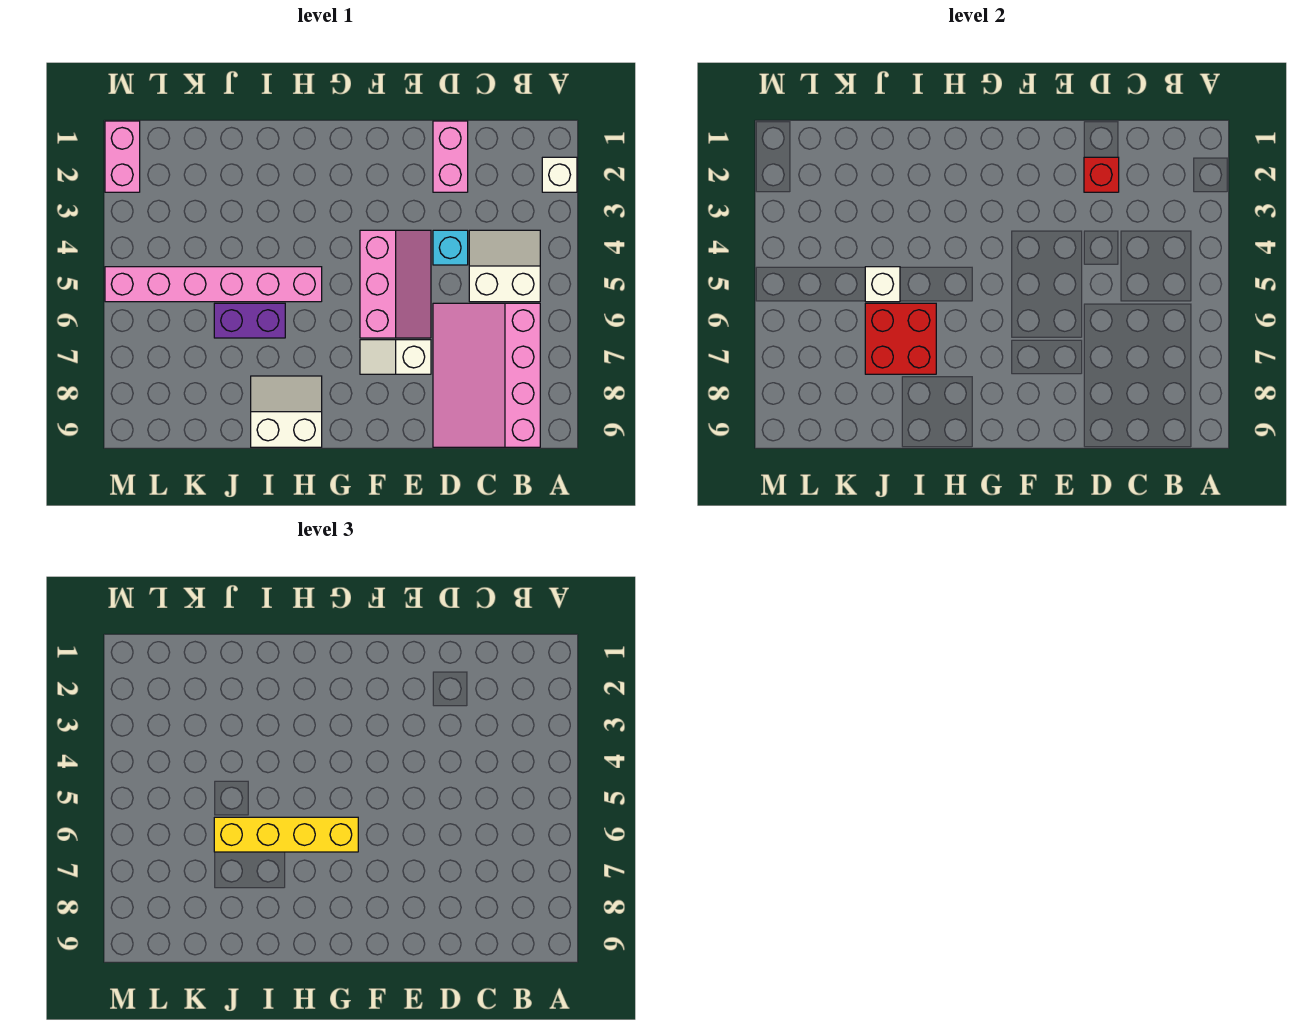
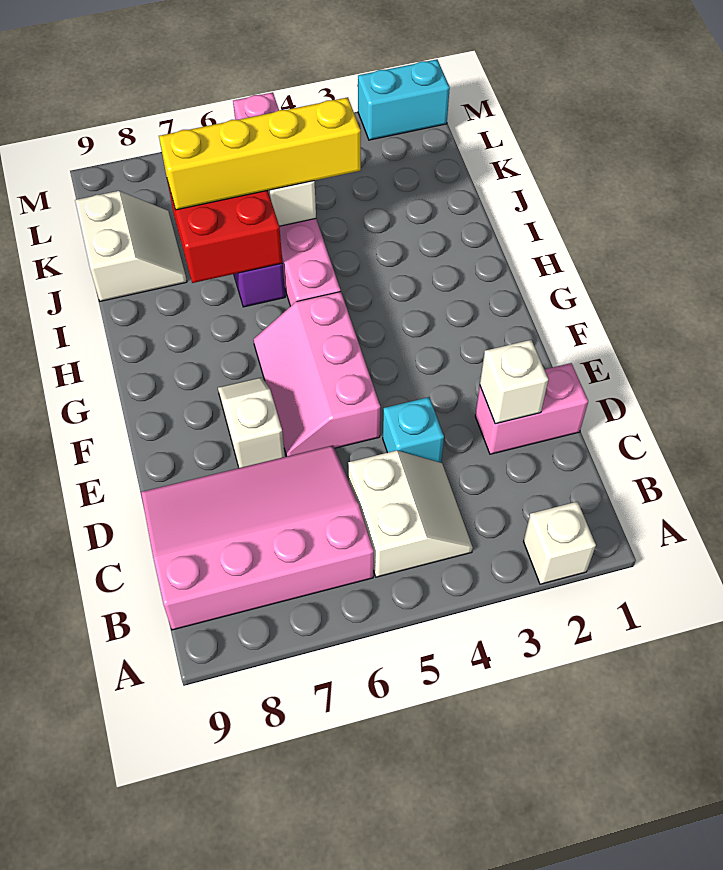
red 1x1 brick [1084,157,1119,192] -> white 1x1 brick [480,340,548,424]
pink 2x3 slope [360,230,431,338] -> pink 2x3 slope turned to [254,292,380,456]
yellow 1x4 brick [214,817,358,852] -> yellow 1x4 brick turned to [159,97,361,210]
white 2x2 slope [251,376,322,447] -> white 2x2 slope moved to [75,191,187,301]
pink 1x2 brick [105,121,140,192] -> cyan 1x2 brick [358,59,450,140]

